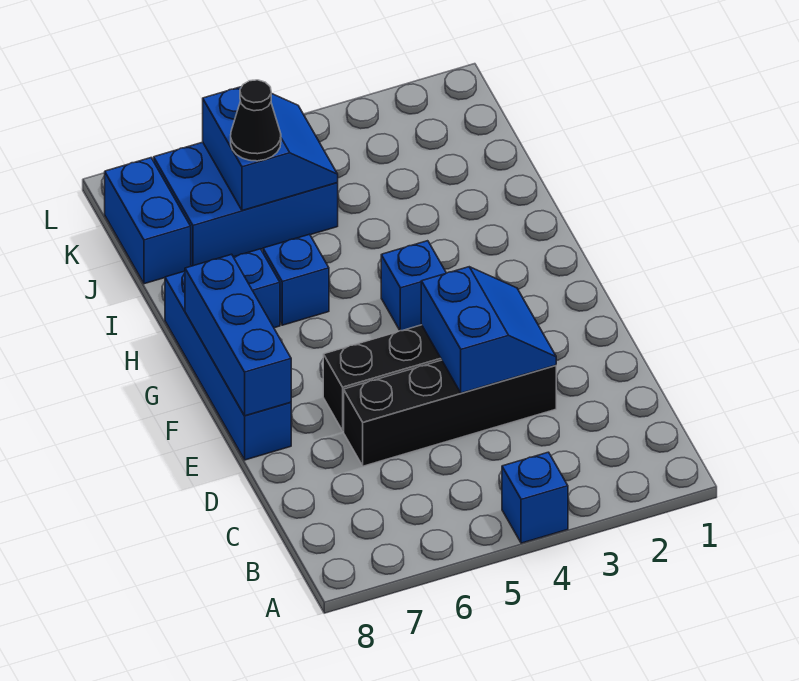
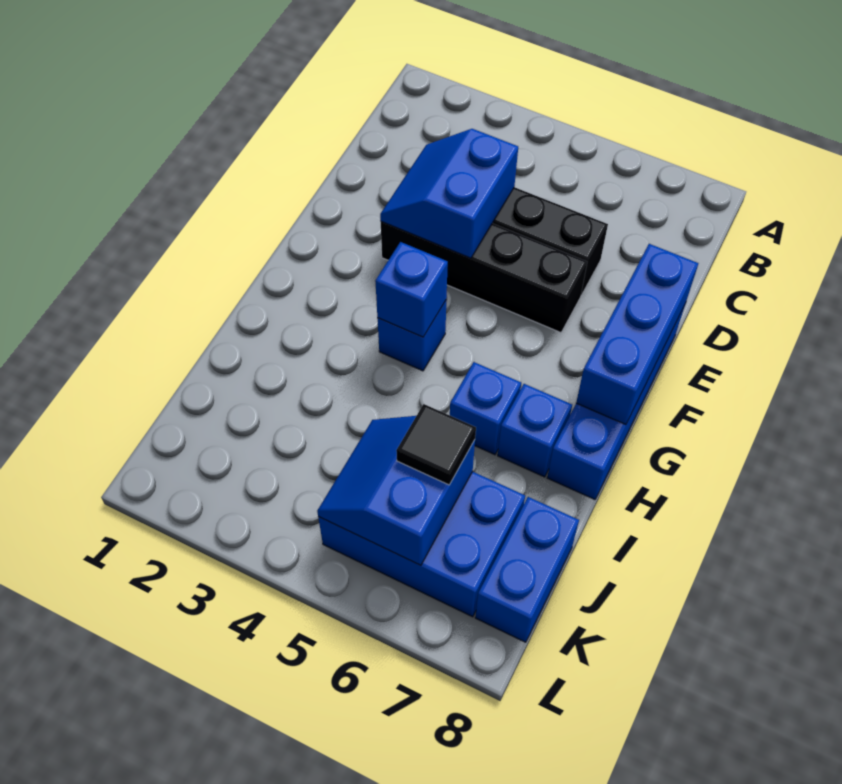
blue 1x1 brick [502,452,568,543] -> blue 1x1 brick moved to [375,242,448,337]
black 1x1 cone [231,80,281,161] -> black 1x1 tile [396,404,476,485]

